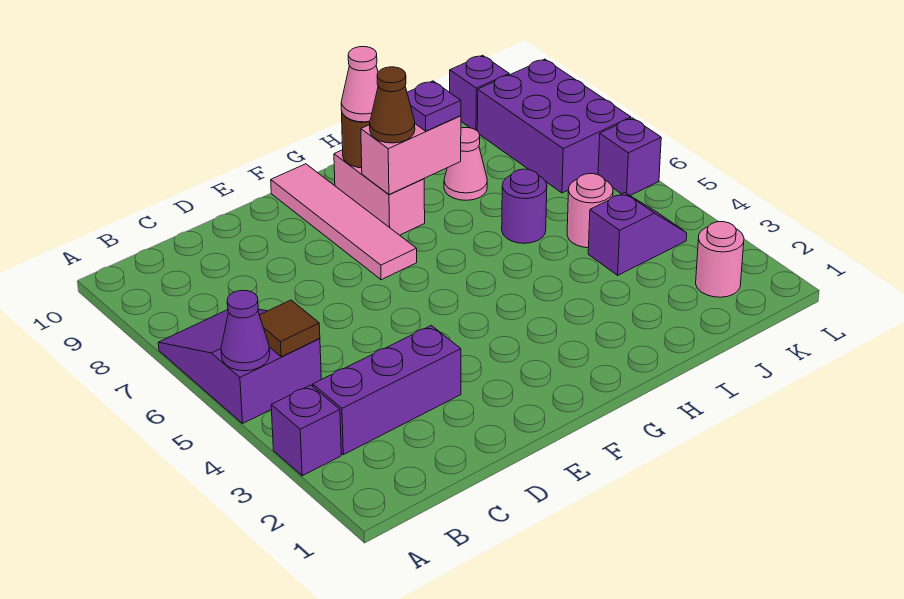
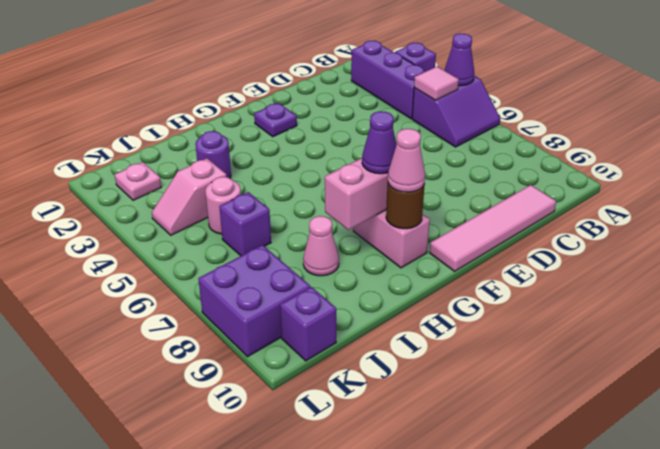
purple 2x3 slope [158,309,321,423] -> purple 2x2 slope [412,76,500,147]
purple 1x3 brick [313,326,461,455] -> purple 1x3 brick turned to [351,41,426,119]
brown 1x1 tile [259,300,320,357] -> pink 1x1 tile [414,67,459,100]
pink 1x4 tile [271,164,417,280] -> pink 1x4 tile turned to [430,185,556,271]
brown 1x1 cone [370,67,415,143] -> purple 1x1 cone [362,111,396,174]
purple 1x1 plate [407,81,461,131] -> purple 1x1 plate moved to [254,103,297,137]
purple 1x1 round brick [502,169,547,243] -> purple 1x1 round brick moved to [195,131,231,178]
purple 1x2 slope [588,193,687,275] -> pink 1x2 slope [152,158,227,235]
pink 1x1 round brick [696,222,744,297] -> pink 1x1 plate [115,162,161,200]
purple 2x3 brick [477,59,631,193] -> purple 2x2 brick [198,245,310,357]
purple 1x1 brick [598,118,661,196] -> purple 1x1 brick moved to [219,192,271,256]

